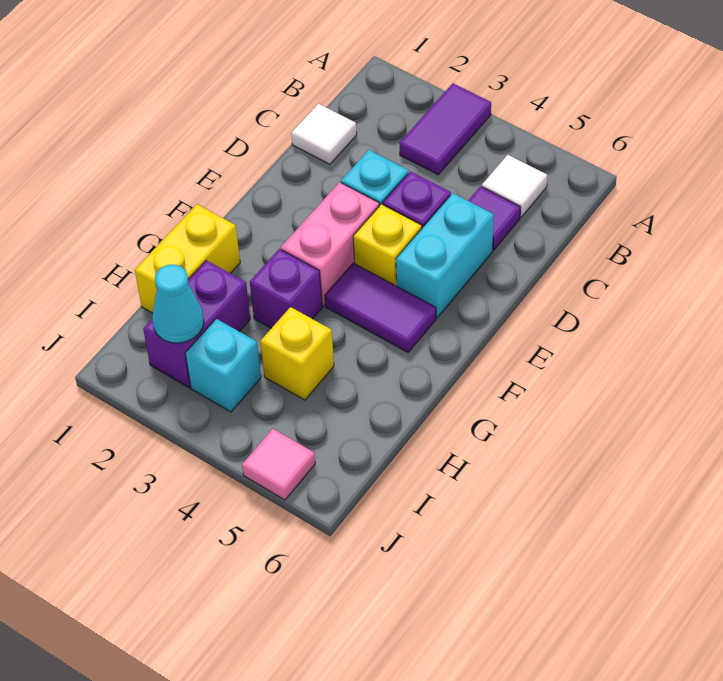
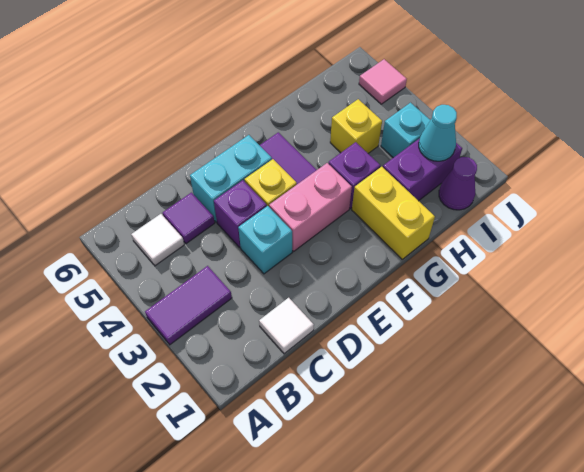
yellow 1x2 brick [135,204,240,313] -> yellow 1x2 brick turned to [352,167,435,259]
none -> purple 1x1 cone [439,157,477,210]

